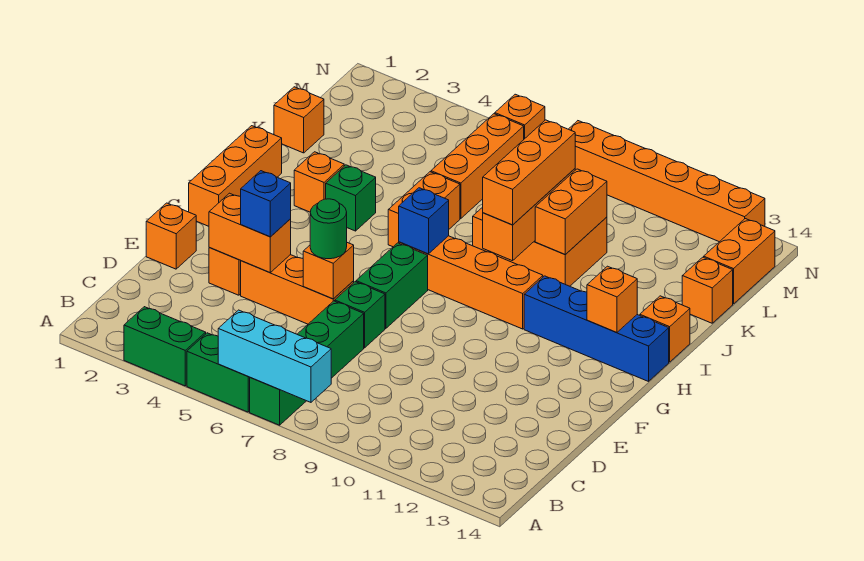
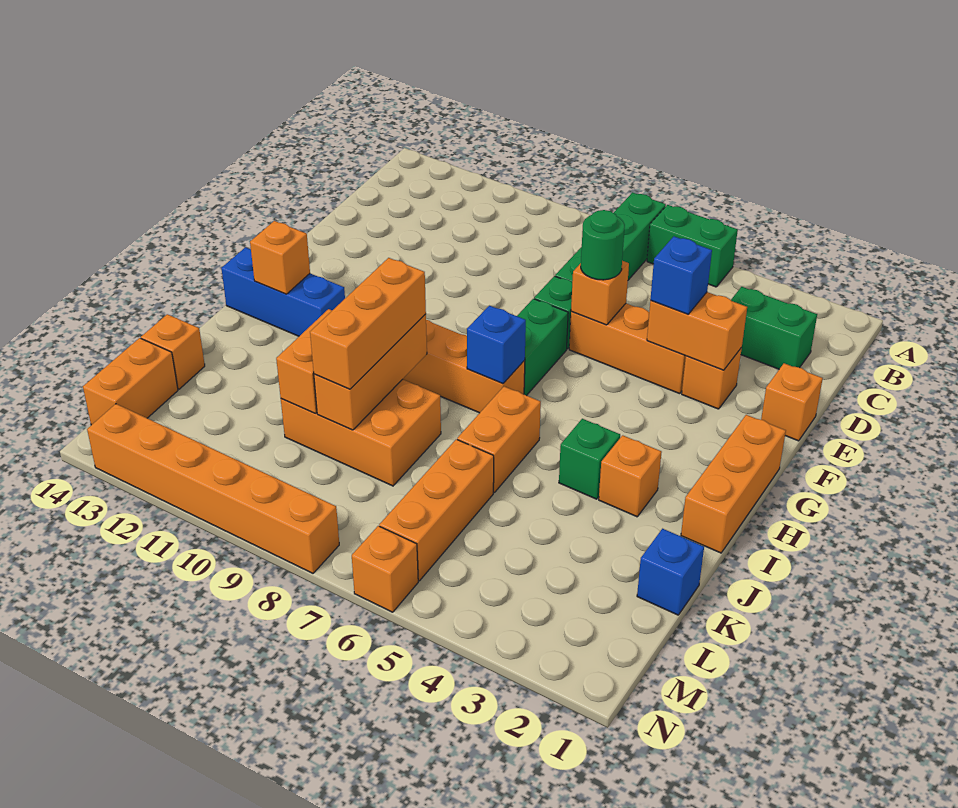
green 1x2 brick [124,307,206,386] -> green 1x2 brick moved to [731,287,817,369]
cyan 1x3 brick [218,310,331,402] -> none
blue 1x4 brick [524,276,669,381] -> blue 1x3 brick [221,247,345,336]
orange 1x1 brick [640,296,690,362] -> none
orange 1x1 brick [274,87,324,153] -> blue 1x1 brick [637,529,704,615]

